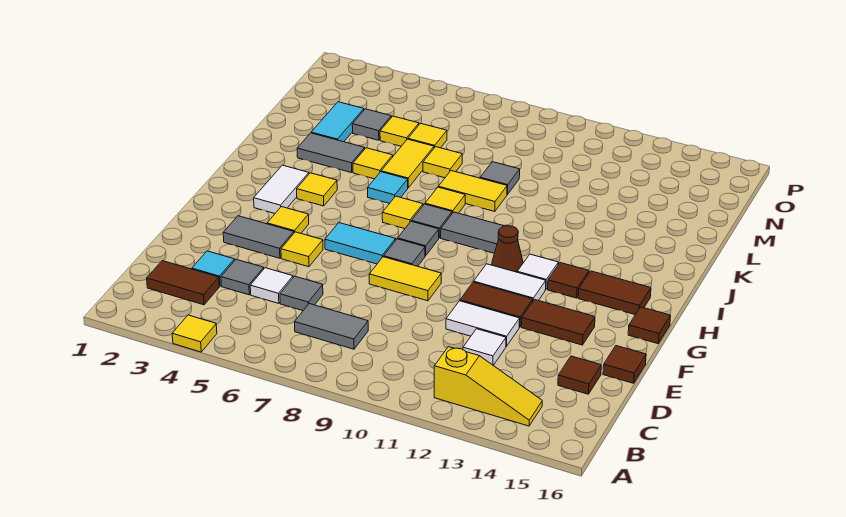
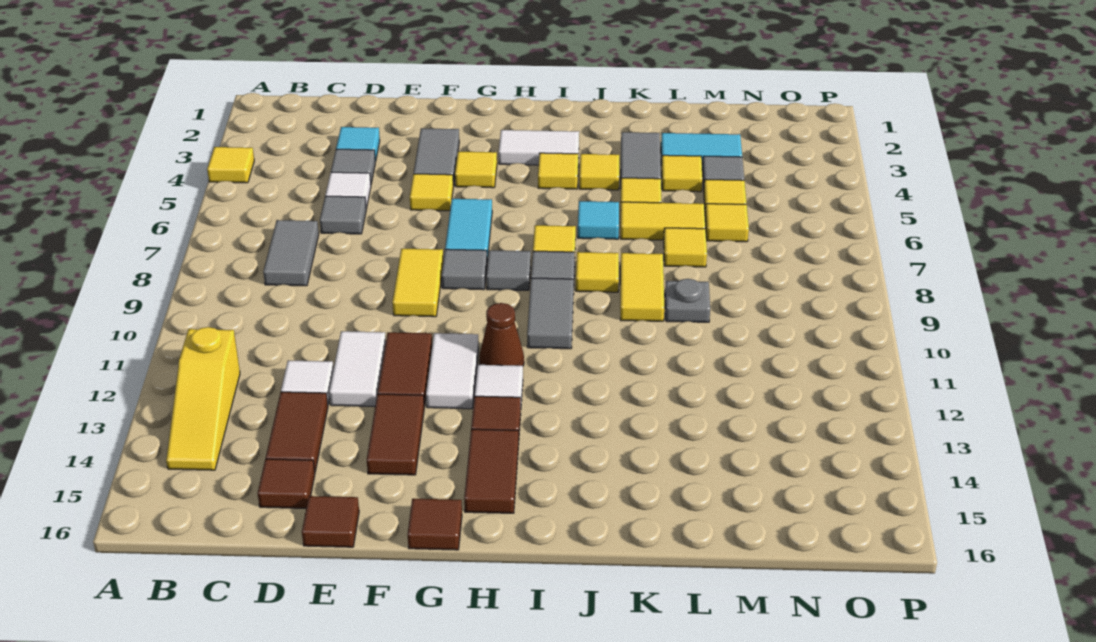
brown 1x2 tile [147,261,219,305] -> brown 1x2 tile moved to [266,392,328,471]
none -> yellow 1x1 tile [579,154,619,190]
none -> yellow 1x1 tile [662,155,703,192]
grey 1x1 tile [480,162,520,195] -> grey 1x1 plate [665,279,710,322]

